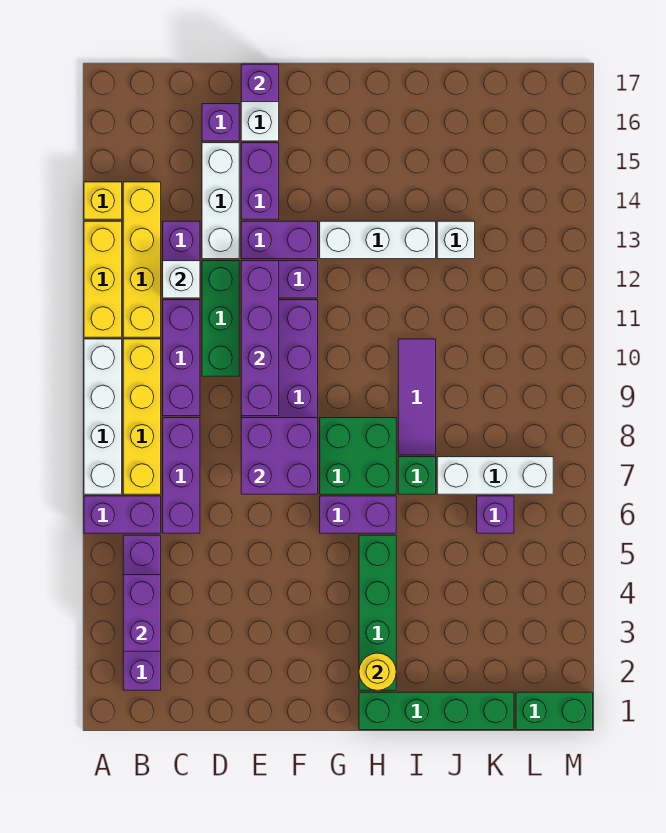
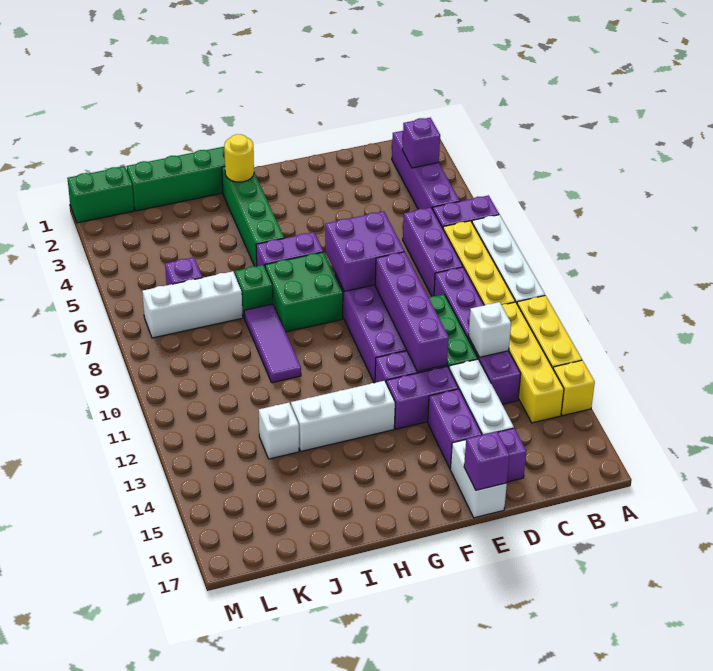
purple 1x2 brick [123,575,161,651] -> purple 1x1 brick [402,118,440,168]

